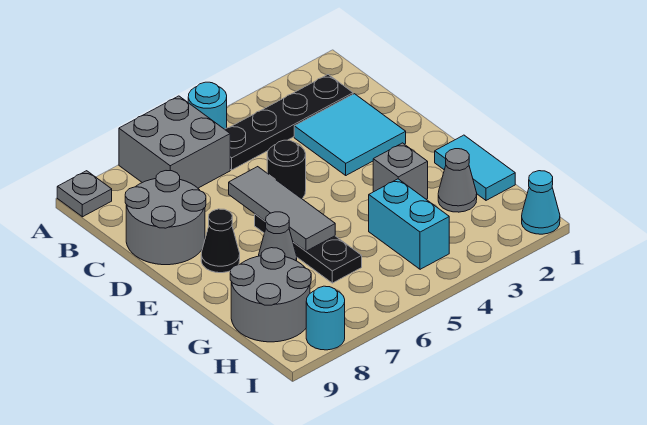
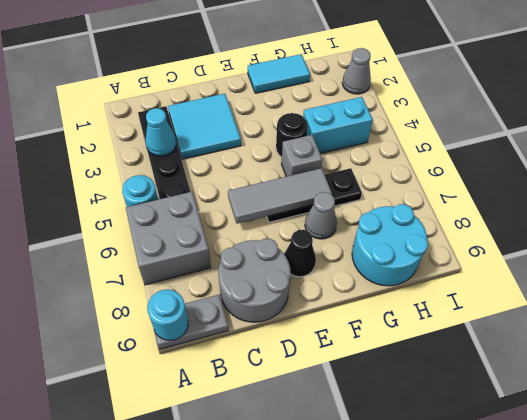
grey 1x1 plate [57,171,112,217] -> grey 1x2 plate [154,295,228,350]
black 1x1 round brick [267,140,306,199] -> black 1x1 round brick moved to [276,113,308,157]
grey 1x1 brick [373,143,428,199] -> grey 1x1 brick moved to [281,135,322,177]
grey 1x1 cone [438,149,477,212] -> grey 1x1 cone moved to [342,48,371,94]
grey 2x2 round brick [230,248,311,342] -> cyan 2x2 round brick [352,204,428,286]
cyan 1x1 cone [522,171,560,234] -> cyan 1x1 cone moved to [145,108,176,156]
cyan 1x1 round brick [306,286,345,350] -> cyan 1x1 round brick moved to [147,289,188,340]

